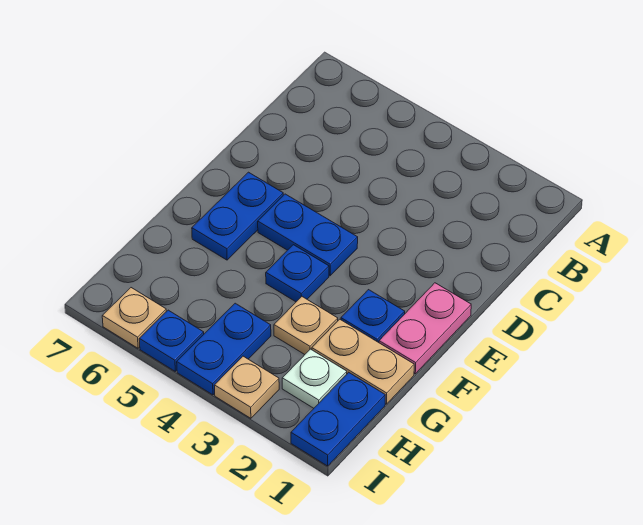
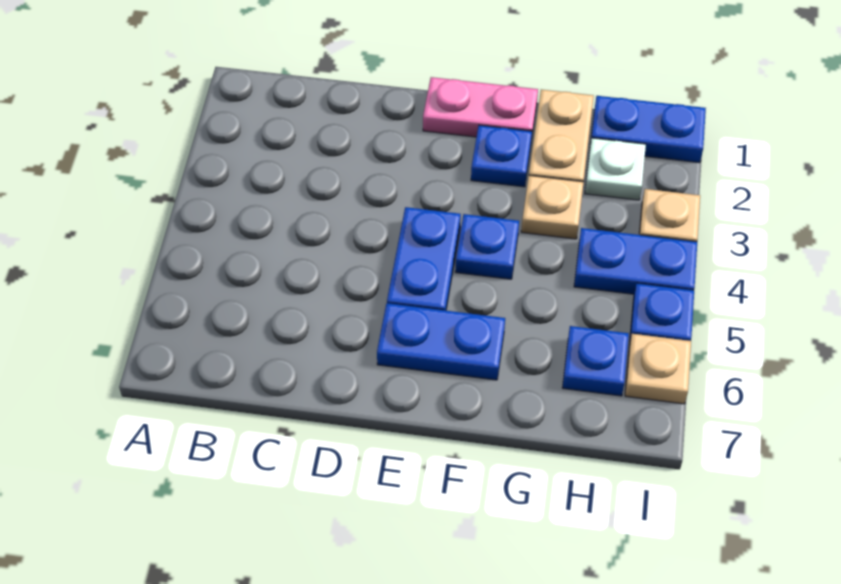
none -> blue 1x1 plate [562,326,629,396]

